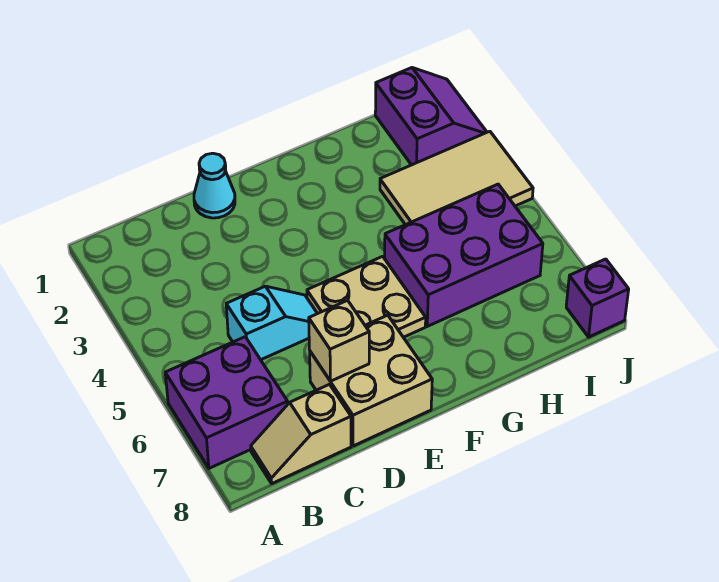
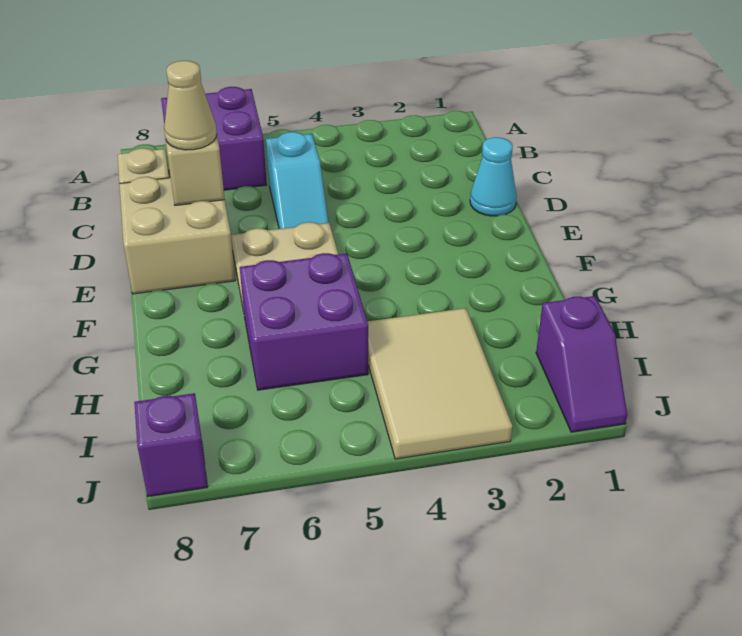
none -> tan 1x1 cone [164,61,217,150]
purple 2x3 brick [385,184,543,326] -> purple 2x2 brick [240,253,368,390]
purple 2x2 slope [375,68,487,165] -> purple 1x2 slope [536,296,627,432]

